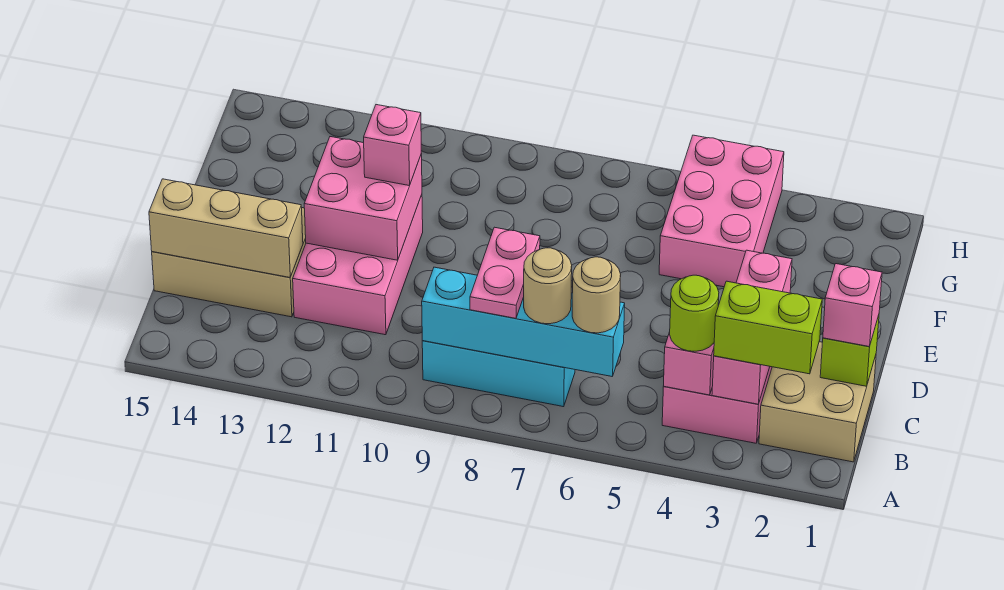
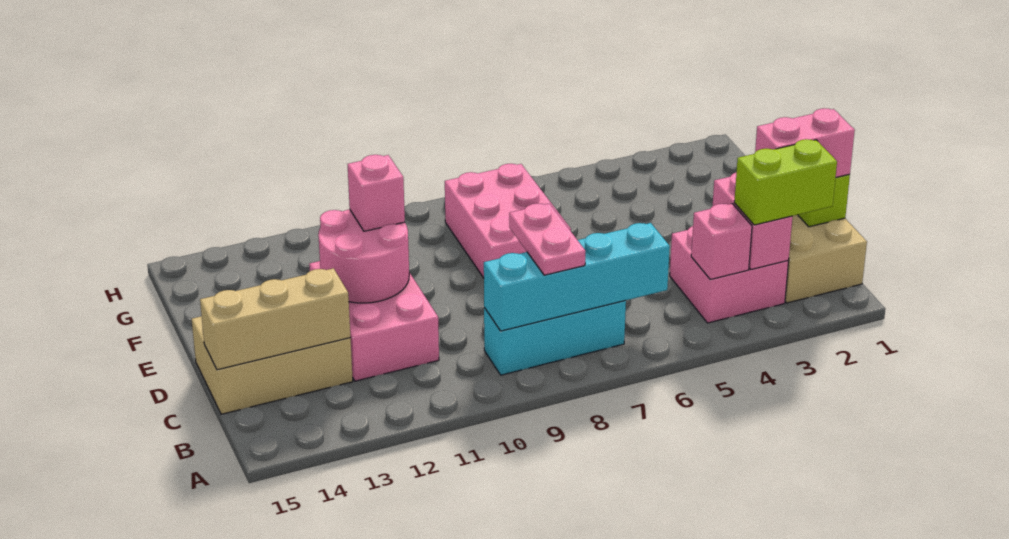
pink 1x3 brick [712,250,792,404] -> pink 1x2 brick [713,173,793,269]
lime 1x1 round brick [670,275,719,351] -> none
tan 1x1 round brick [572,257,621,333] -> none
tan 1x1 round brick [524,248,572,324] -> none
pink 1x1 brick [823,264,882,347] -> pink 1x2 brick [755,108,855,177]
pink 2x2 brick [304,137,422,260] -> pink 2x2 round brick [318,209,409,303]
pink 2x3 brick [659,135,784,287] -> pink 2x3 brick moved to [445,164,571,278]

